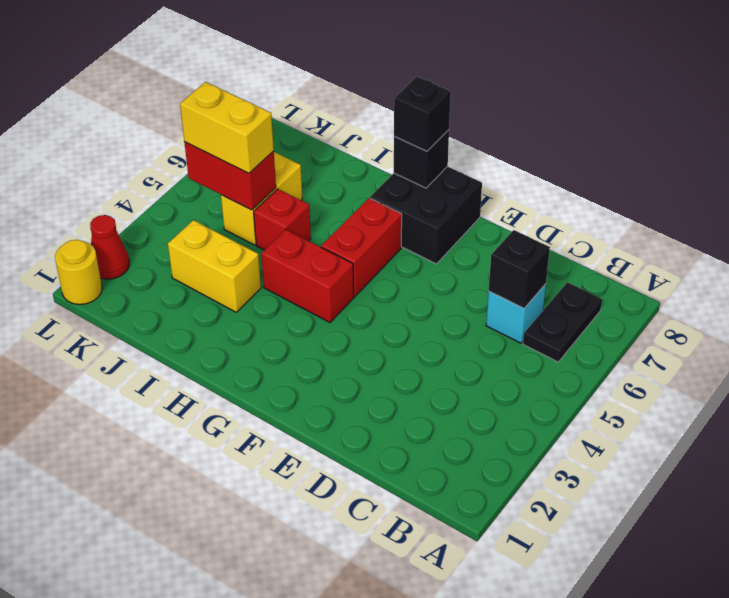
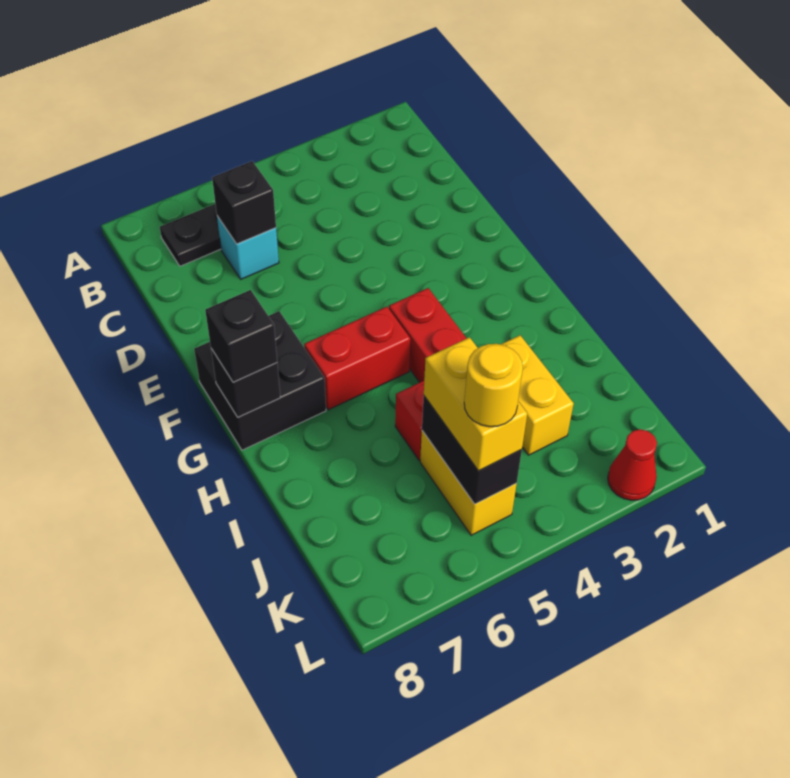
yellow 1x2 brick [221,152,302,245] -> yellow 1x2 brick turned to [420,431,517,535]
red 1x2 brick [184,142,276,210] -> black 1x2 brick [422,396,522,504]
yellow 1x1 round brick [55,240,102,305] -> yellow 1x1 round brick moved to [464,344,523,427]

